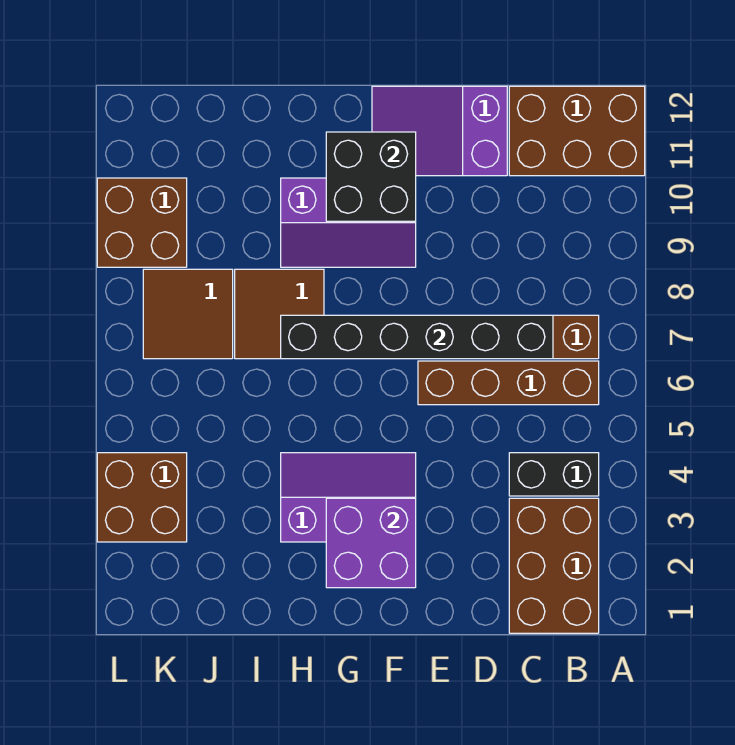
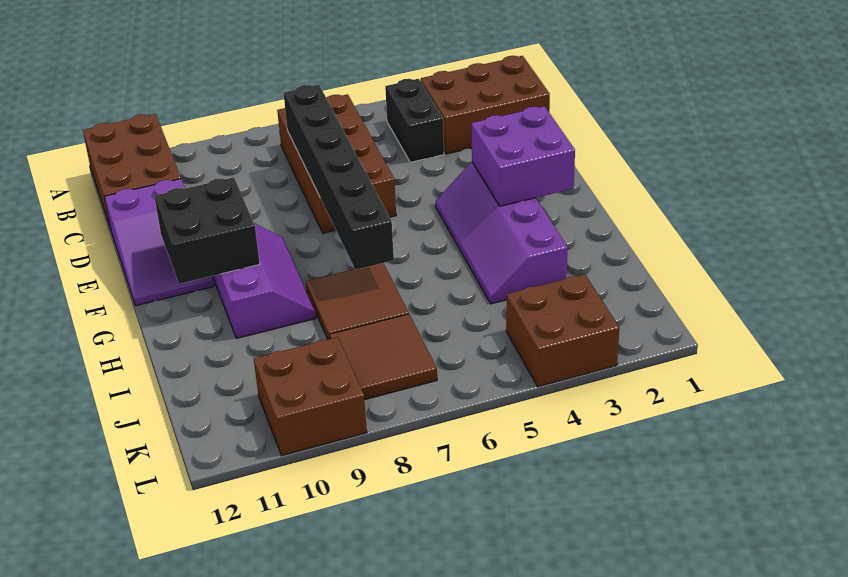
purple 2x3 slope [281,453,416,542] -> purple 2x4 slope [436,162,568,304]

